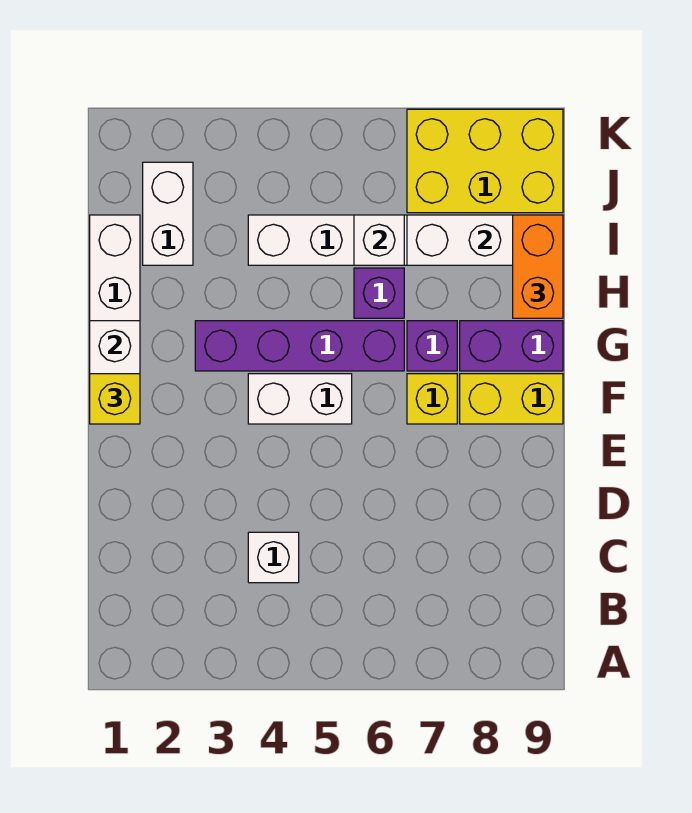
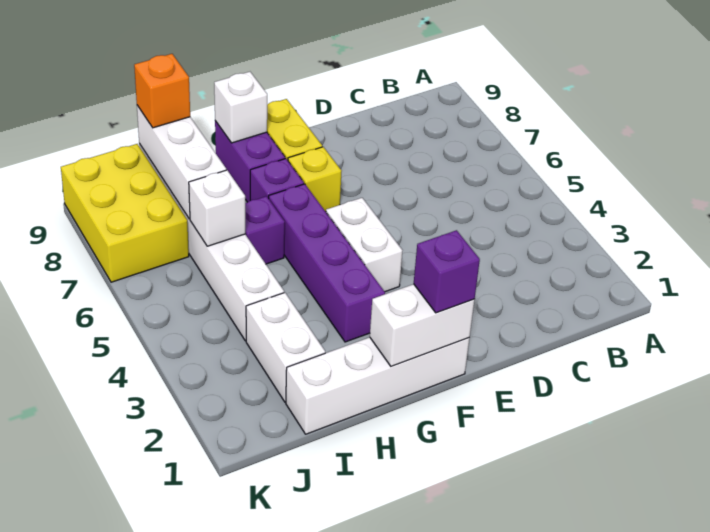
white 1x1 brick [248,532,299,583] -> white 1x1 brick moved to [214,72,267,143]
yellow 1x1 brick [90,374,140,424] -> purple 1x1 brick [414,230,480,313]
orange 1x2 brick [513,215,563,318] -> orange 1x1 brick [134,54,190,128]
white 1x2 brick [143,162,193,265] -> white 1x2 brick turned to [246,293,325,402]

